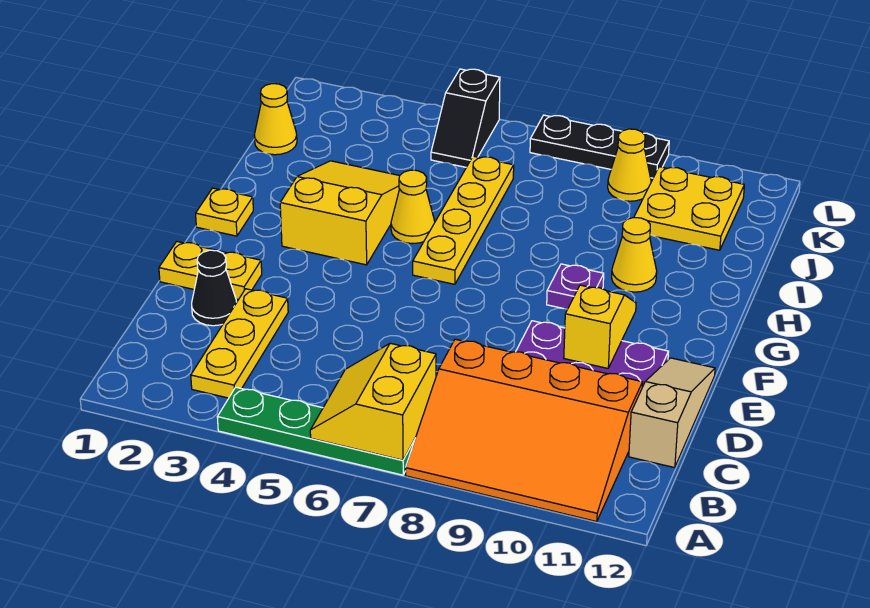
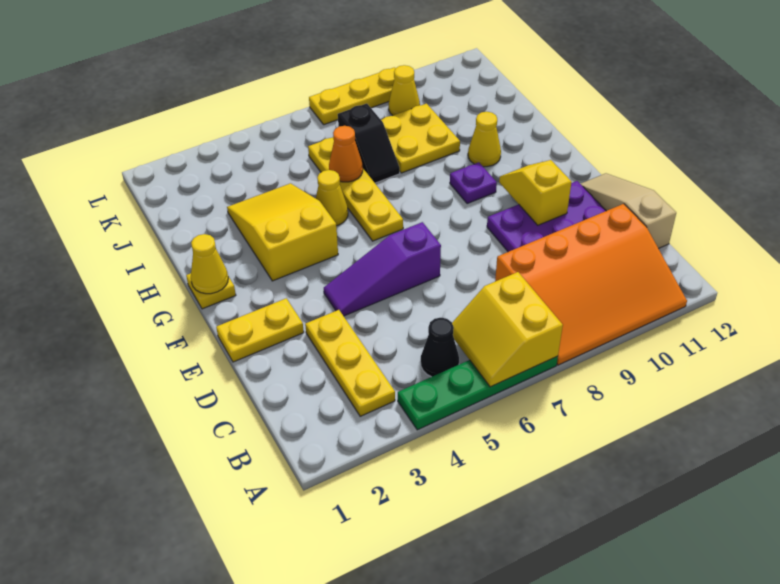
black 1x1 cone [192,250,237,326] -> black 1x1 cone moved to [421,318,459,377]
none -> purple 1x3 slope [324,222,441,316]
none -> orange 1x1 cone [329,126,363,182]
yellow 1x1 cone [254,84,297,155] -> yellow 1x1 cone moved to [191,234,228,294]
yellow 2x2 plate [634,167,744,250] -> yellow 2x2 plate moved to [381,104,460,173]
black 1x2 slope [431,69,500,167] -> black 1x2 slope moved to [338,104,400,183]
black 1x3 plate [530,115,669,178] -> yellow 1x3 plate [309,67,395,125]

